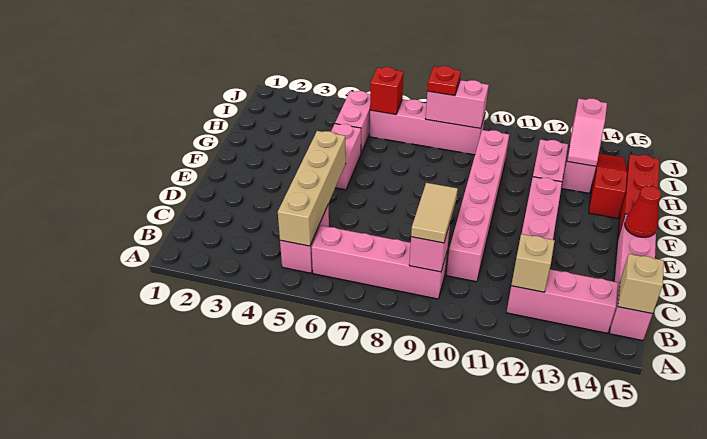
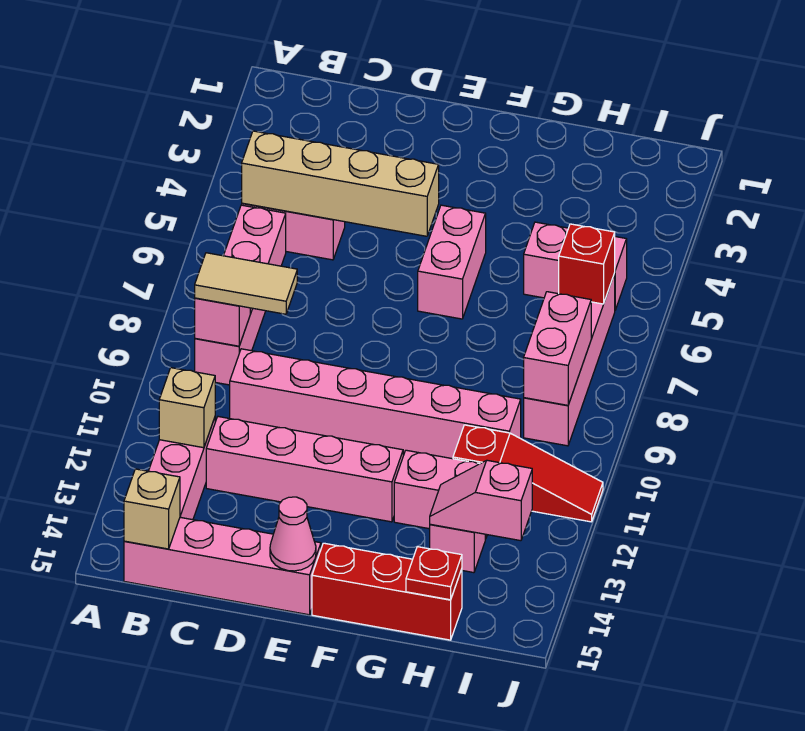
red 1x1 cone [625,186,661,237] -> pink 1x1 cone [270,497,316,571]
pink 1x2 brick [331,124,361,190] -> pink 1x2 brick turned to [418,205,486,319]
red 1x3 slope [589,154,627,218] -> red 1x3 slope moved to [453,425,603,522]
red 1x1 plate [427,66,461,96] -> red 1x1 plate moved to [406,547,462,600]

